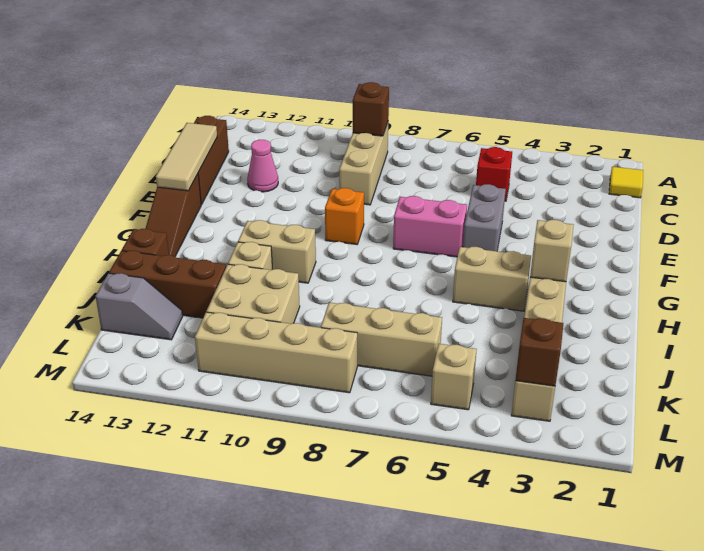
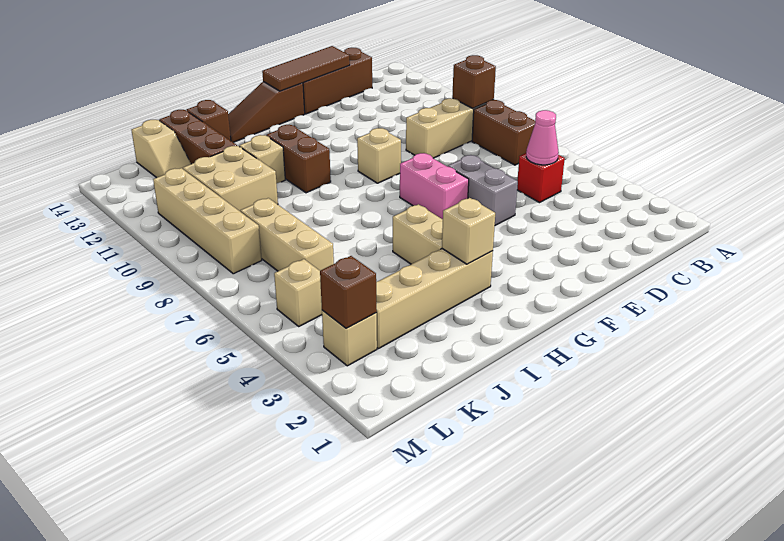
yellow 1x1 tile [609,167,643,198] -> none
none -> brown 1x2 brick [472,100,535,165]
pink 1x1 cone [247,140,278,192] -> pink 1x1 cone moved to [526,110,559,165]
tan 1x3 tile [156,123,217,191] -> brown 1x3 tile [262,46,350,91]
grey 1x2 brick [463,184,506,251] -> grey 1x2 brick turned to [448,155,518,225]
orange 1x1 brick [325,188,364,245] -> tan 1x1 brick [357,128,401,183]
tan 1x2 brick [238,220,316,283] -> brown 1x2 brick [266,125,331,193]
grey 1x2 slope [96,273,183,340] -> tan 1x2 slope [132,120,191,178]

